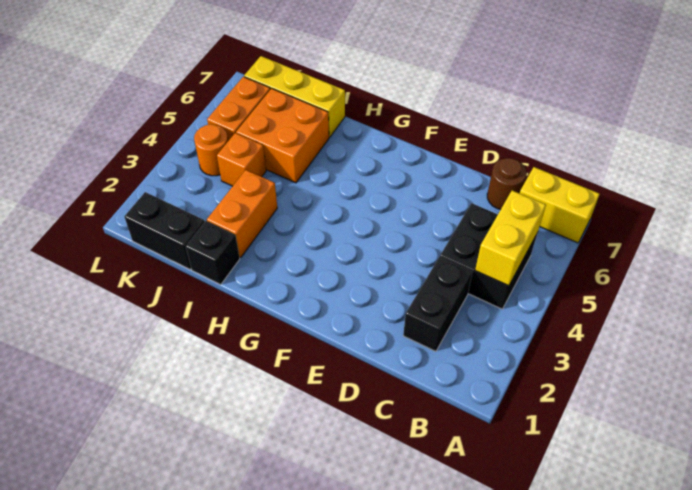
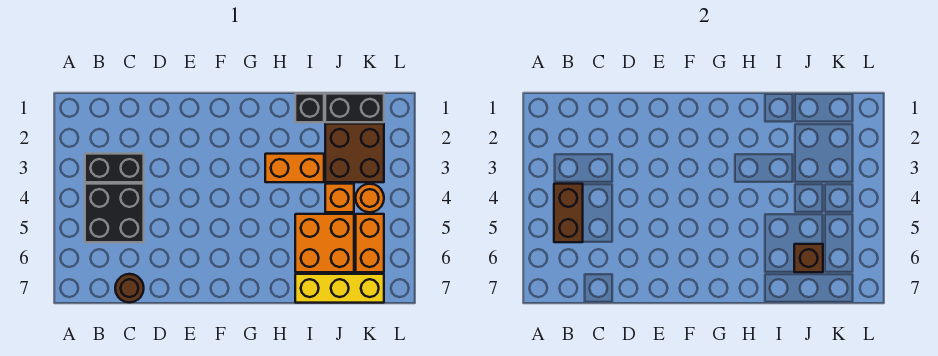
yellow 1x2 brick [520,167,599,243] -> none
yellow 1x2 brick [475,191,546,286] -> brown 1x2 brick [554,184,583,242]
black 1x2 brick [403,257,472,351] -> black 1x2 brick turned to [85,154,144,182]
orange 1x2 brick [207,170,277,258] -> orange 1x2 brick turned to [265,154,324,182]
none -> brown 2x2 brick [325,124,384,182]
none -> brown 1x1 brick [794,244,823,272]

